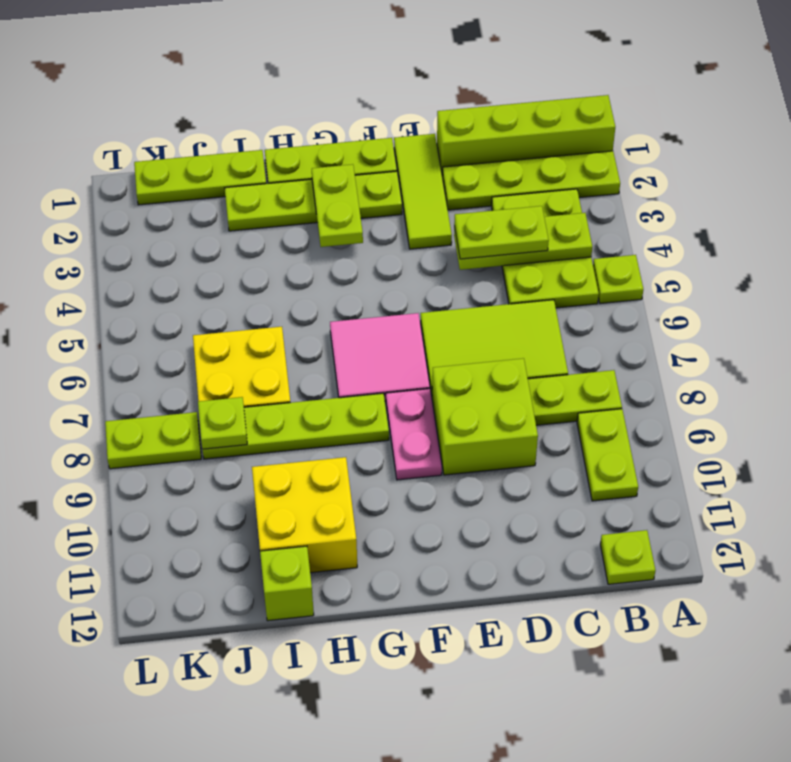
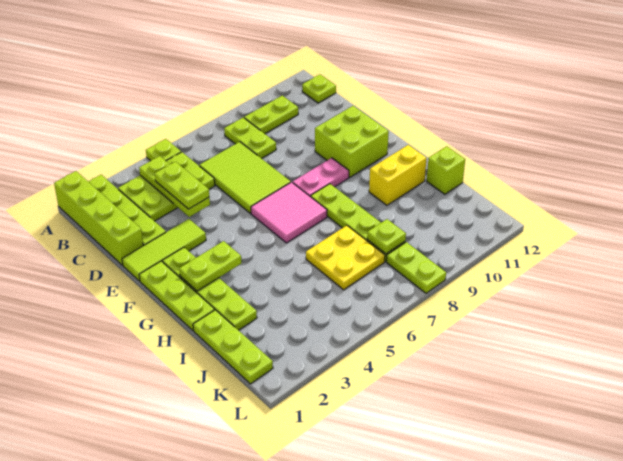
lime 2x2 brick [432,358,538,475] -> lime 2x2 brick moved to [315,106,389,177]
yellow 2x2 brick [252,457,357,573] -> yellow 1x2 brick [369,145,427,205]

